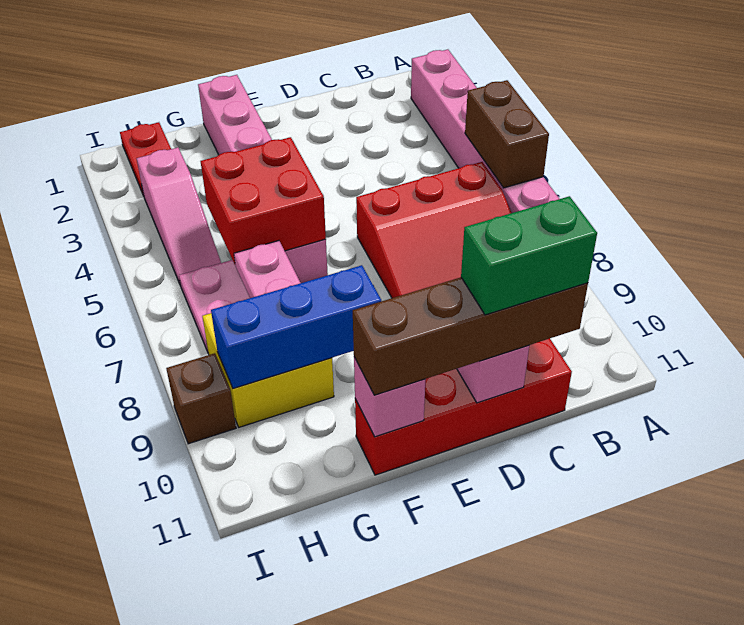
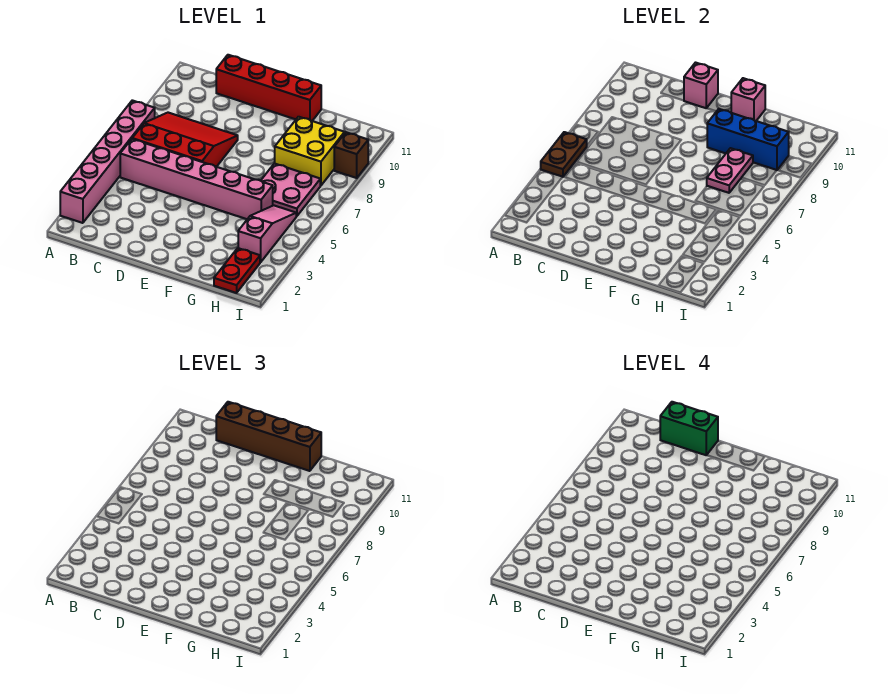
brown 1x2 brick [465,80,549,188] -> brown 1x2 plate [541,132,587,177]
pink 1x6 brick [198,75,328,283] -> pink 1x6 brick turned to [120,139,273,219]
red 2x2 brick [201,137,326,264] -> none

